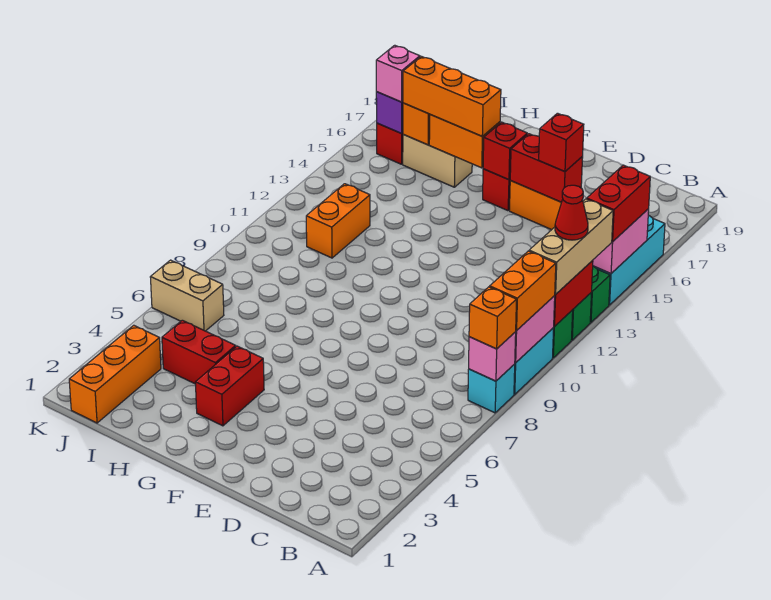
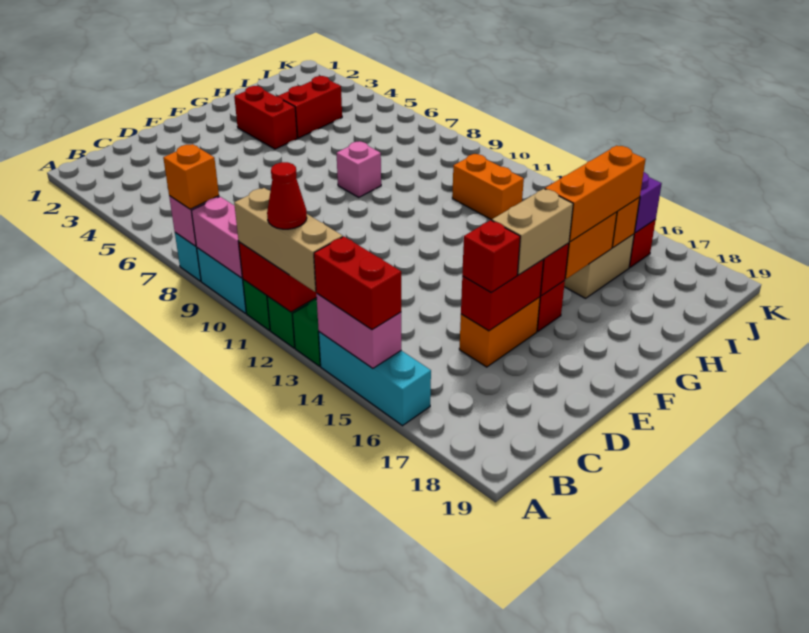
orange 1x2 brick [490,251,556,331] -> none
orange 1x3 brick [69,325,161,423] -> none
tan 1x2 brick [150,260,224,331] -> tan 1x2 brick moved to [492,189,573,275]
pink 1x1 brick [376,45,420,102] -> pink 1x1 brick moved to [337,141,381,197]

